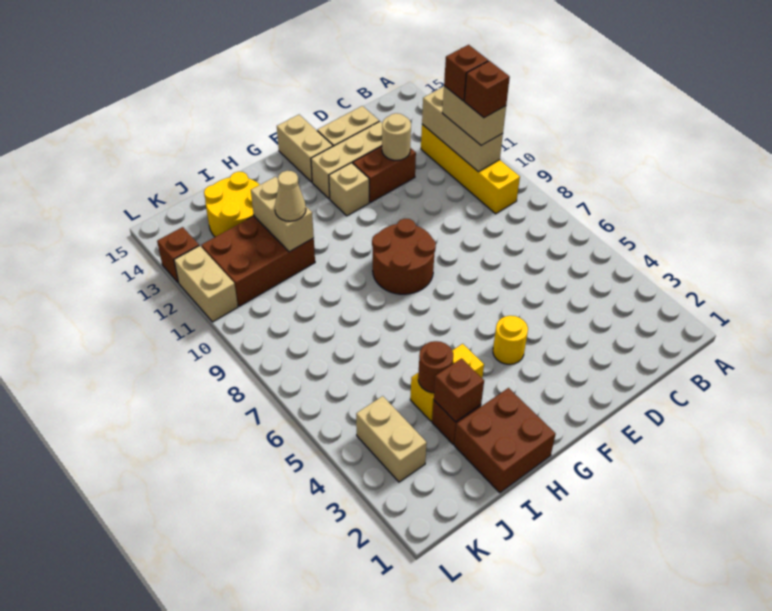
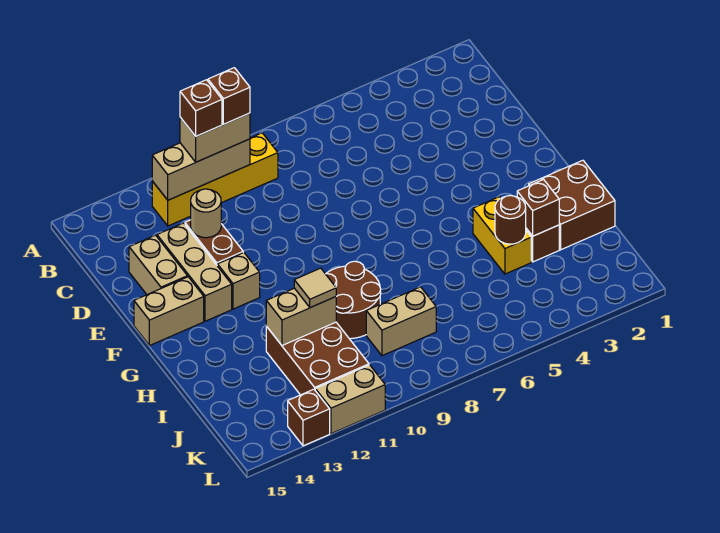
yellow 1x1 round brick [493,316,528,364] -> none
brown 2x2 round brick [372,219,436,294] -> brown 2x2 round brick moved to [326,261,381,339]
tan 1x1 cone [275,171,306,221] -> tan 1x1 tile [294,268,336,308]
yellow 2x2 round brick [204,172,260,237] -> none
tan 1x2 brick [356,396,427,482] -> tan 1x2 brick moved to [366,287,436,356]

